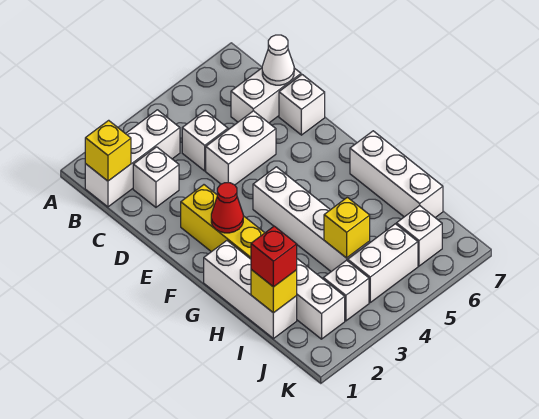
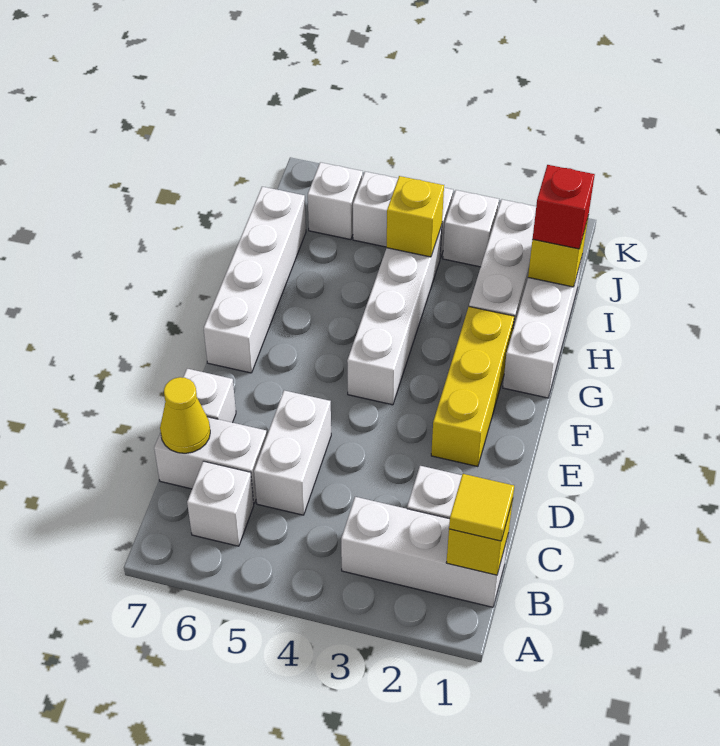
none -> yellow 1x1 tile [449,474,514,541]
white 1x1 brick [182,110,228,171] -> white 1x1 brick moved to [187,461,254,546]
white 1x1 cone [262,35,294,85] -> yellow 1x1 cone [160,377,210,453]
white 1x2 brick [206,111,276,185] -> white 1x2 brick turned to [254,390,331,515]
red 1x1 cone [211,183,243,233] -> none
white 1x3 brick [350,131,443,218] -> white 1x4 brick [204,187,306,373]

